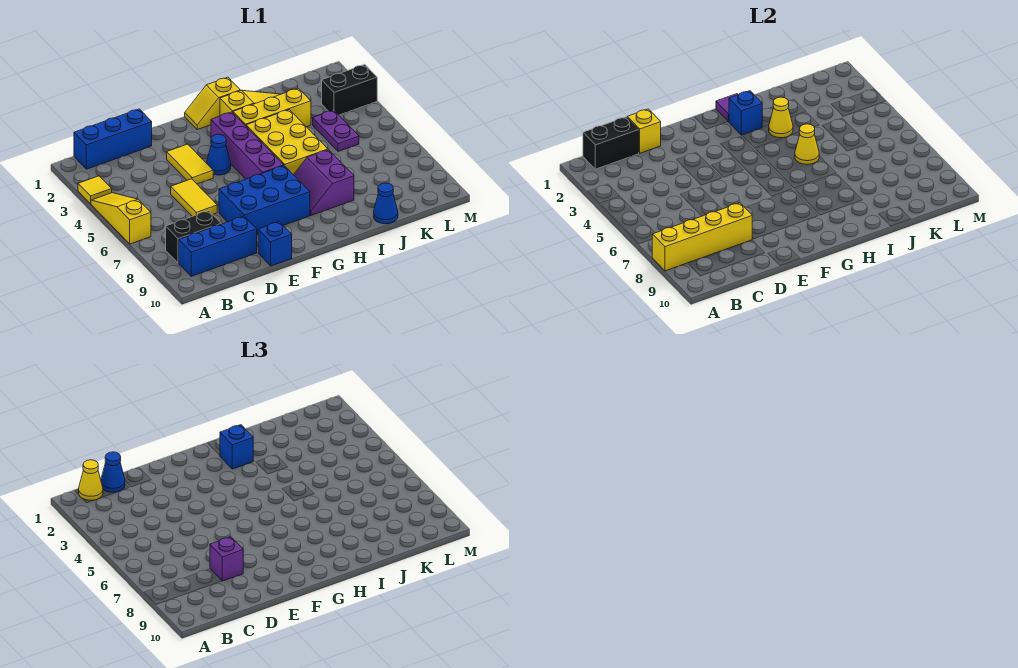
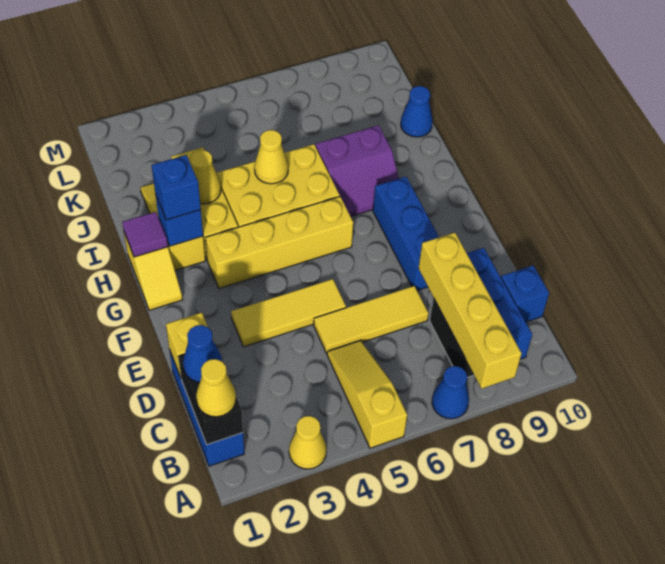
yellow 1x1 tile [78,176,112,204] -> yellow 1x1 cone [289,416,326,469]
yellow 1x3 slope [91,193,151,244] -> yellow 1x3 slope turned to [327,341,407,448]
yellow 1x2 tile [171,179,217,216] -> yellow 1x3 tile [314,286,429,353]
purple 1x1 brick [210,537,243,581] -> none
yellow 1x2 tile [167,144,213,184] -> yellow 1x3 tile [231,279,346,347]
blue 2x3 brick [219,166,310,235] -> blue 1x3 brick [373,177,439,291]
blue 1x1 brick [258,222,292,266] -> blue 1x1 brick moved to [501,266,549,322]
blue 1x1 cone [207,134,231,175] -> blue 1x1 cone moved to [432,366,469,419]
purple 1x4 brick [211,112,284,179] -> yellow 1x4 brick [206,197,353,288]
purple 1x2 plate [313,110,359,151] -> none
black 1x2 brick [322,64,377,115] -> none

